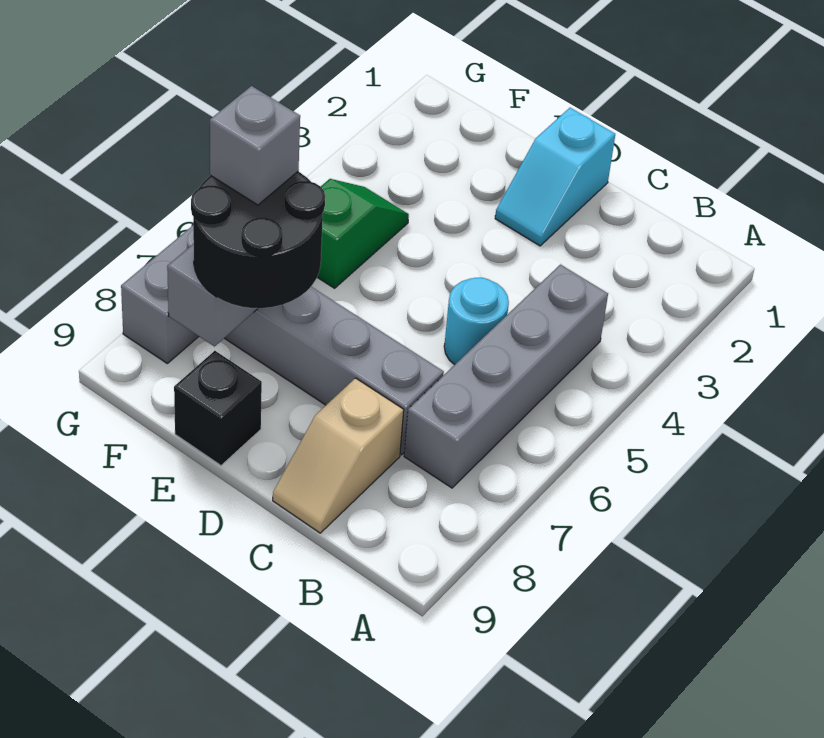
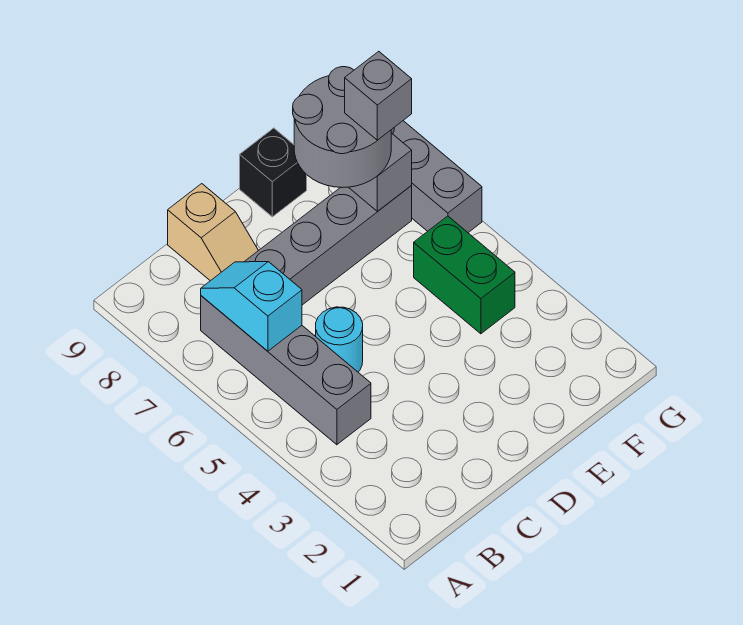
tan 1x2 slope [273,378,404,533] -> tan 1x2 slope turned to [168,184,258,281]
cyan 1x2 slope [495,108,615,246] -> cyan 1x2 slope moved to [201,262,302,351]
black 2x2 round brick [191,172,325,308] -> grey 2x2 round brick [293,67,391,188]
green 1x2 slope [317,179,409,288] -> green 1x2 brick [414,216,515,334]

